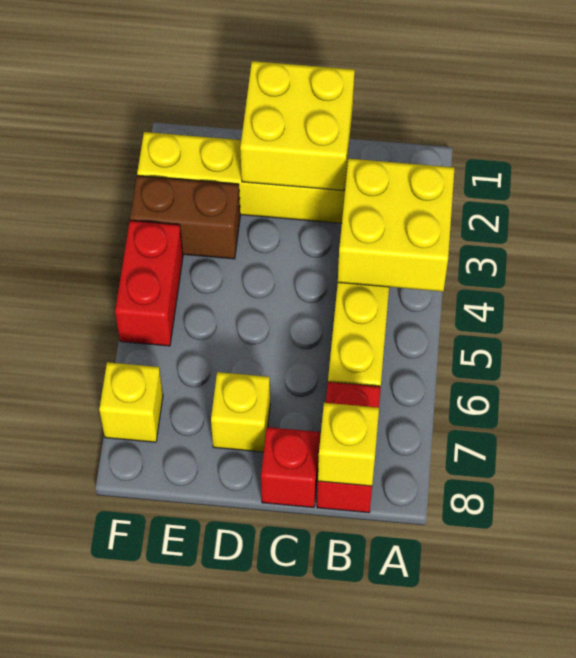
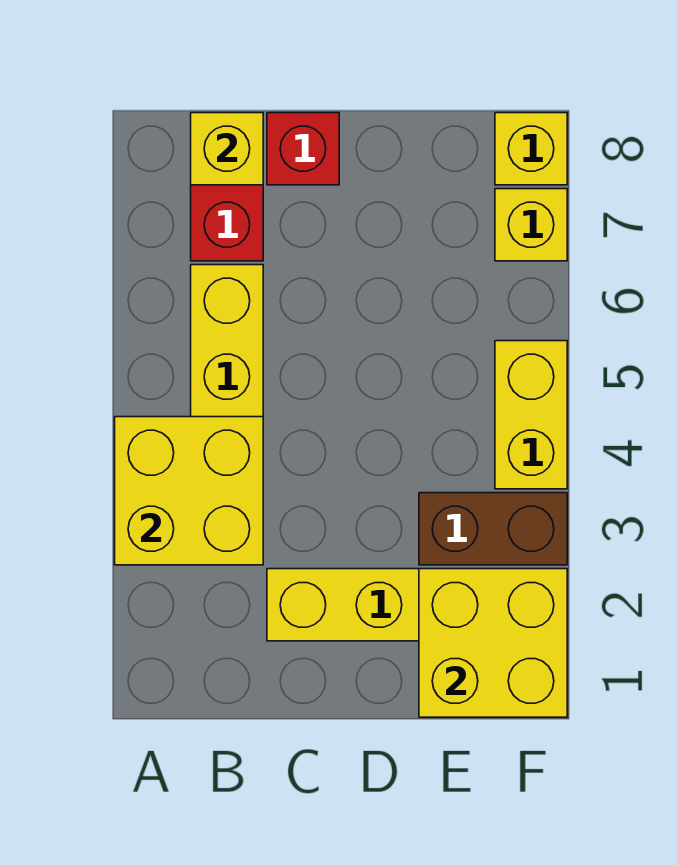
yellow 2x2 brick [240,61,355,191] -> yellow 2x2 brick moved to [419,569,567,717]
yellow 1x1 brick [211,372,270,452] -> yellow 1x1 brick moved to [495,113,567,185]
red 1x2 brick [115,221,183,346] -> yellow 1x2 brick [495,341,567,489]

